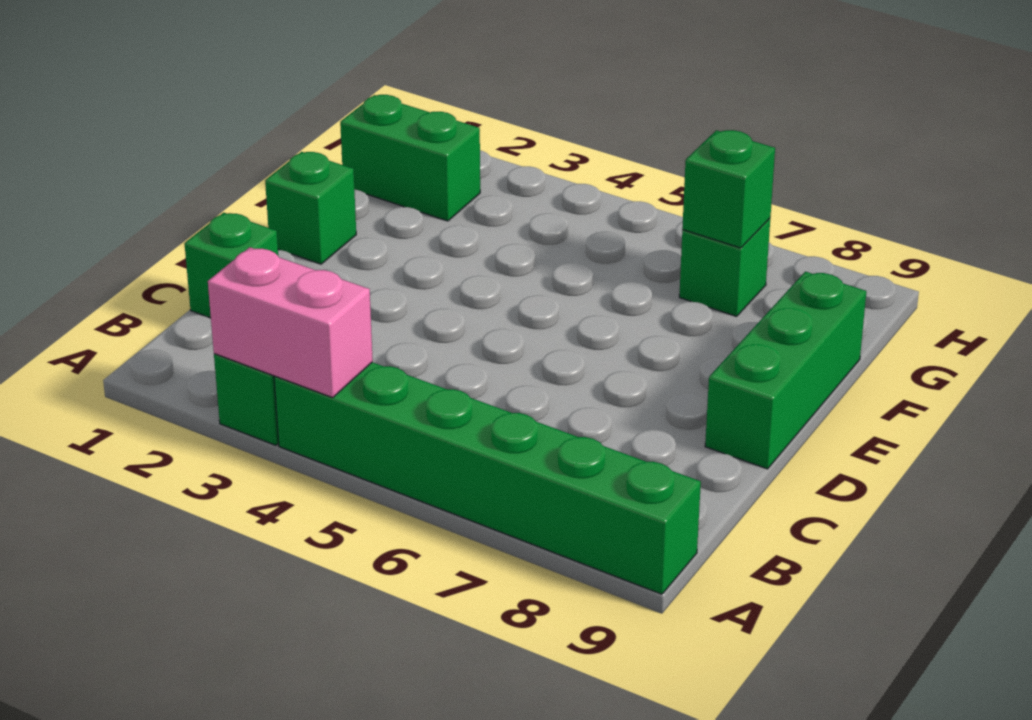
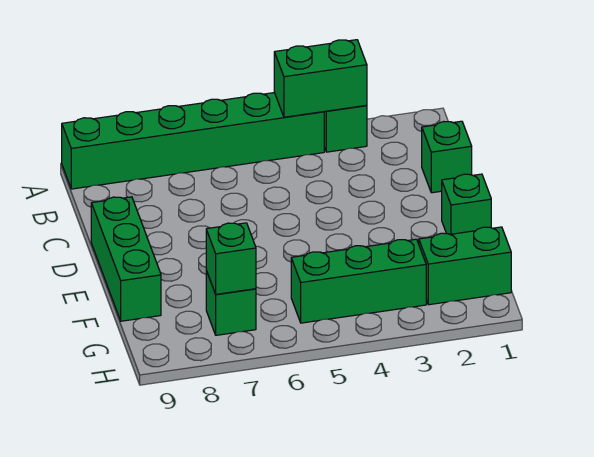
pink 1x2 brick [208,247,373,398] -> green 1x2 brick [274,40,367,117]
none -> green 1x3 brick [291,239,426,323]

